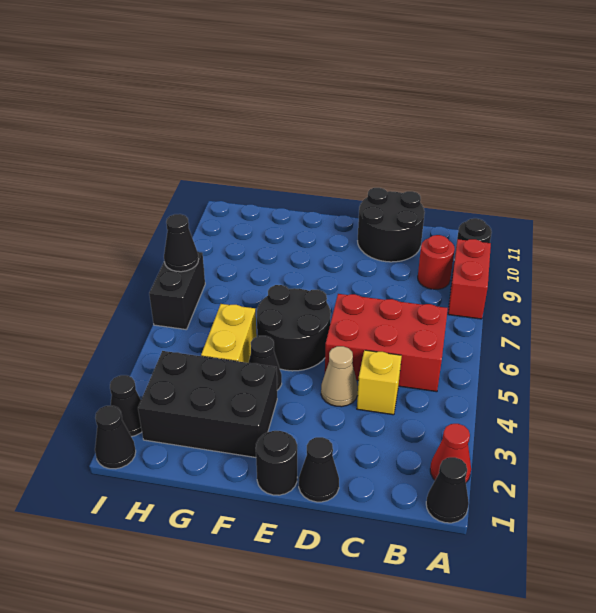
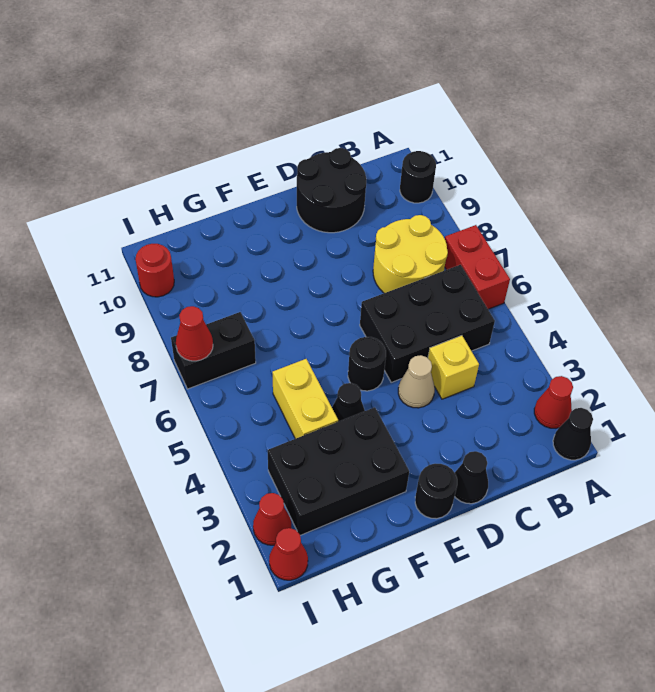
red 1x2 brick [448,239,491,319] -> red 1x2 brick moved to [445,225,510,309]
red 2x3 brick [325,294,448,392] -> black 2x3 brick [360,265,495,382]
none -> yellow 2x2 round brick [373,215,448,293]
red 1x1 round brick [418,235,455,289] -> red 1x1 round brick moved to [136,244,174,297]
black 2x2 round brick [257,285,331,371] -> black 1x1 round brick [348,337,386,391]
black 1x1 cone [95,406,136,469] -> red 1x1 cone [269,528,308,580]
black 1x1 cone [110,375,142,437] -> red 1x1 cone [253,493,291,545]
black 1x2 brick [149,252,205,330] -> black 1x2 brick turned to [171,312,256,389]
black 1x1 cone [164,214,199,272] -> red 1x1 cone [176,306,213,361]

